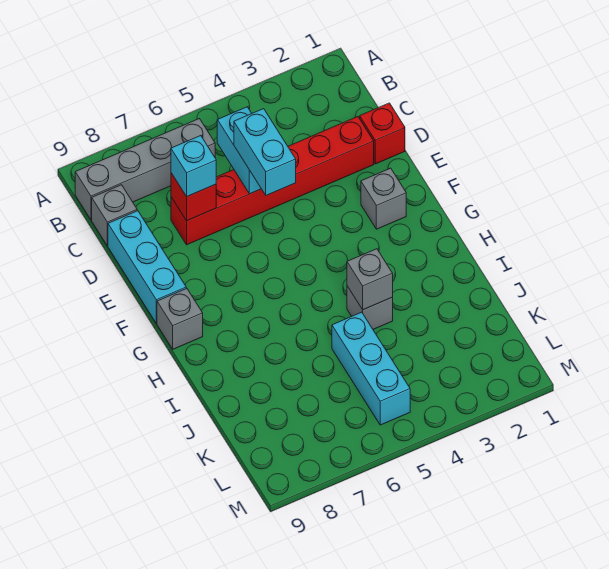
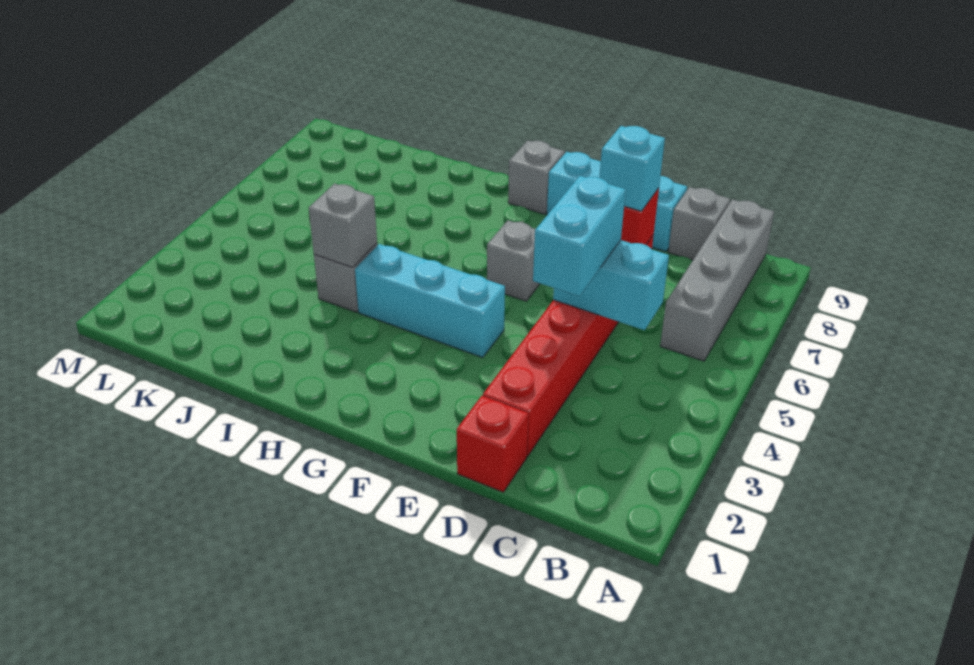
cyan 1x2 brick [234,109,296,195] -> cyan 1x2 brick turned to [533,176,626,296]
grey 1x1 brick [361,168,406,229] -> grey 1x1 brick moved to [487,220,540,301]
cyan 1x3 brick [332,312,410,425] -> cyan 1x3 brick moved to [355,244,505,357]

